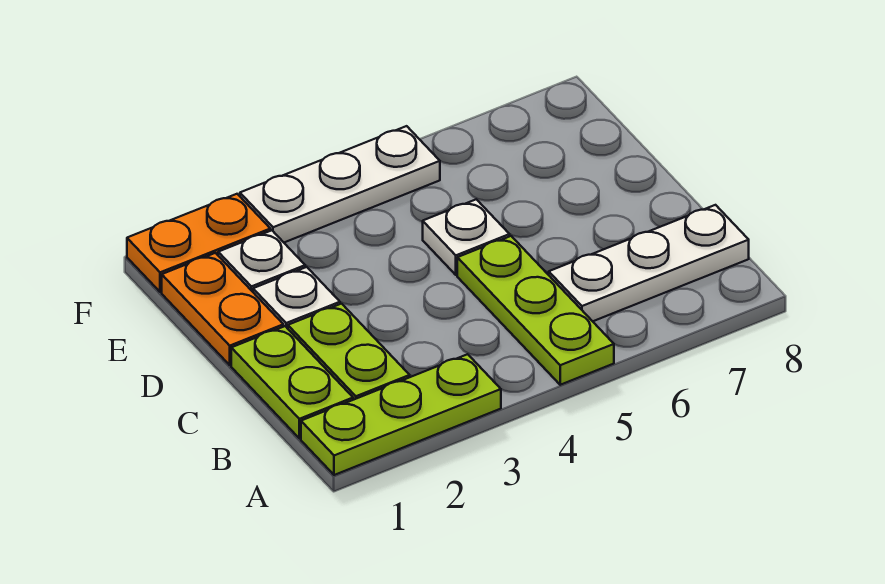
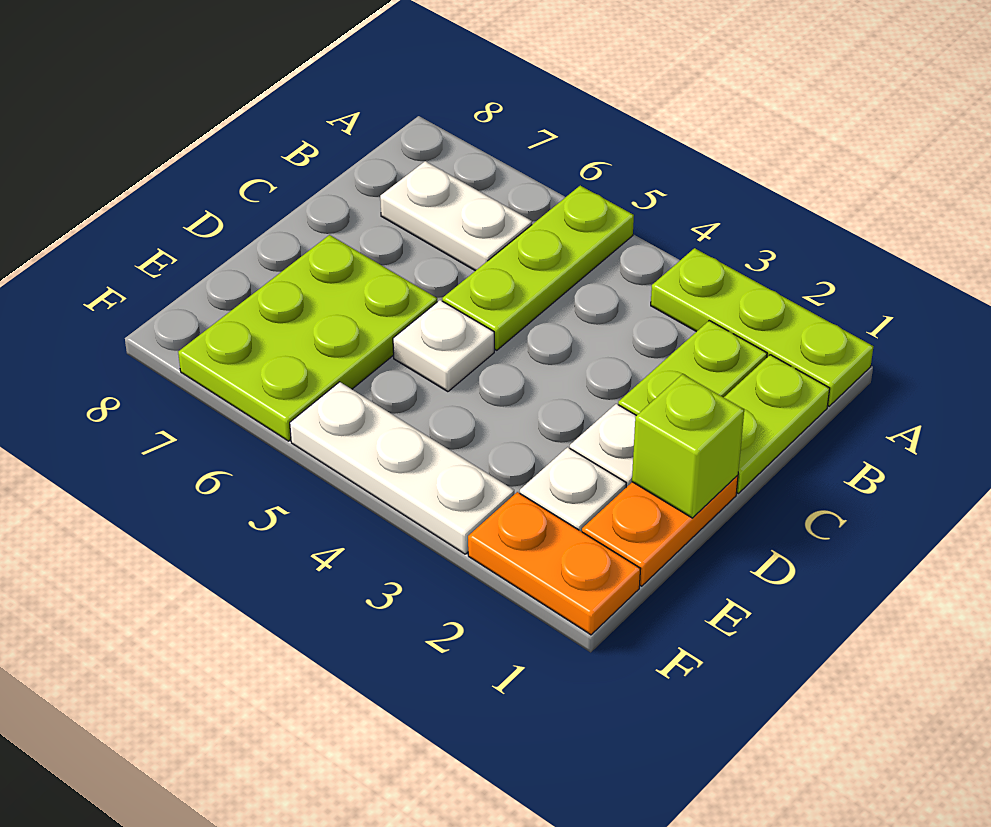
white 1x3 plate [549,205,749,321] -> white 1x2 plate [380,161,532,271]
none -> lime 1x1 brick [632,374,744,518]
none -> lime 2x3 plate [178,235,437,441]

